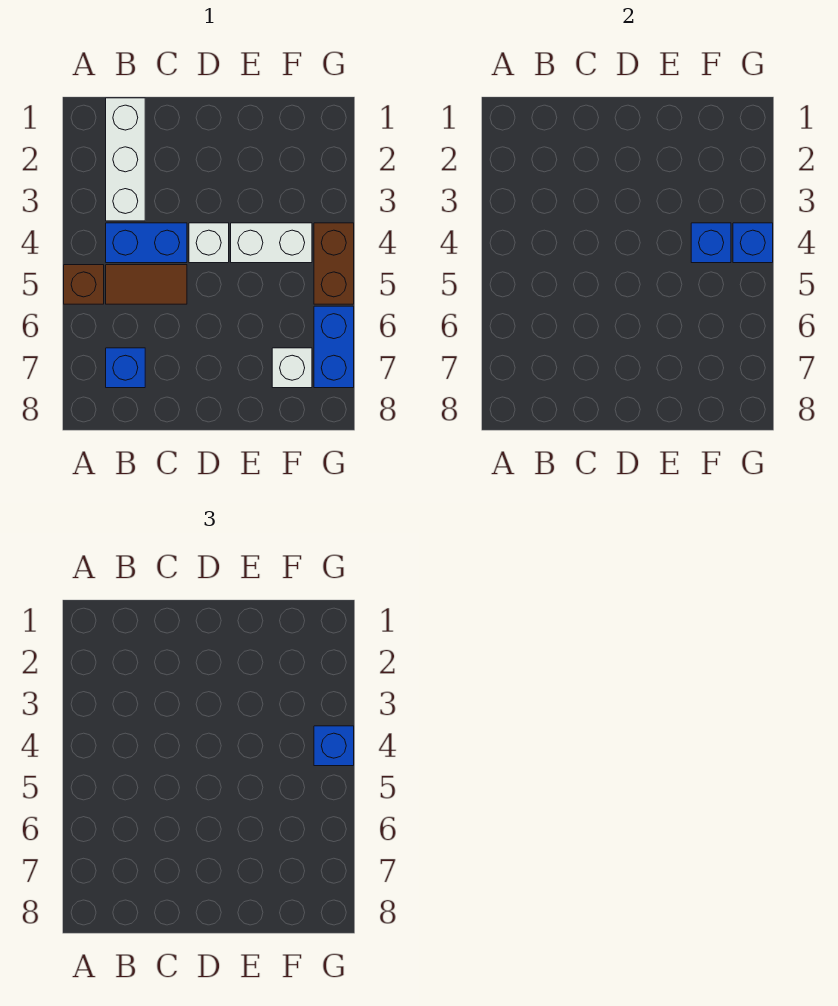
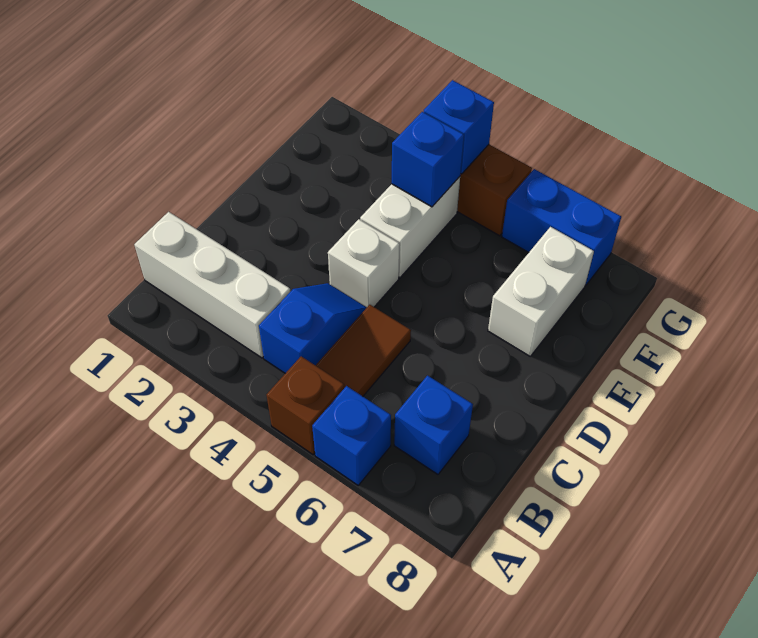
blue 1x2 brick [106,223,187,263] -> blue 1x2 slope [259,283,367,373]
white 1x1 brick [272,348,312,388] -> white 1x2 brick [488,227,594,356]
blue 1x1 brick [314,726,354,766] -> blue 1x1 brick moved to [312,386,391,485]

